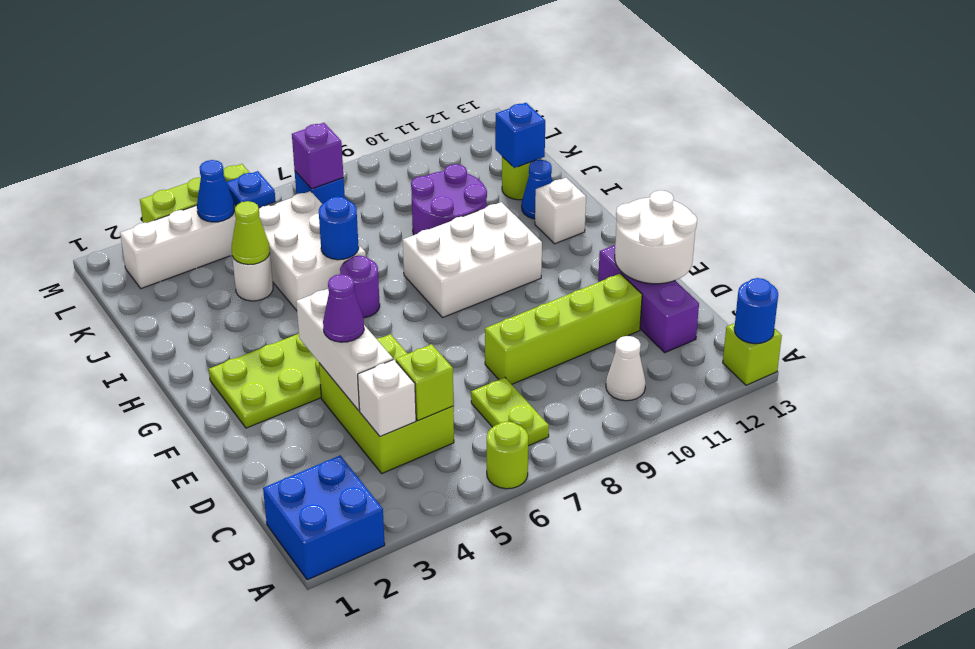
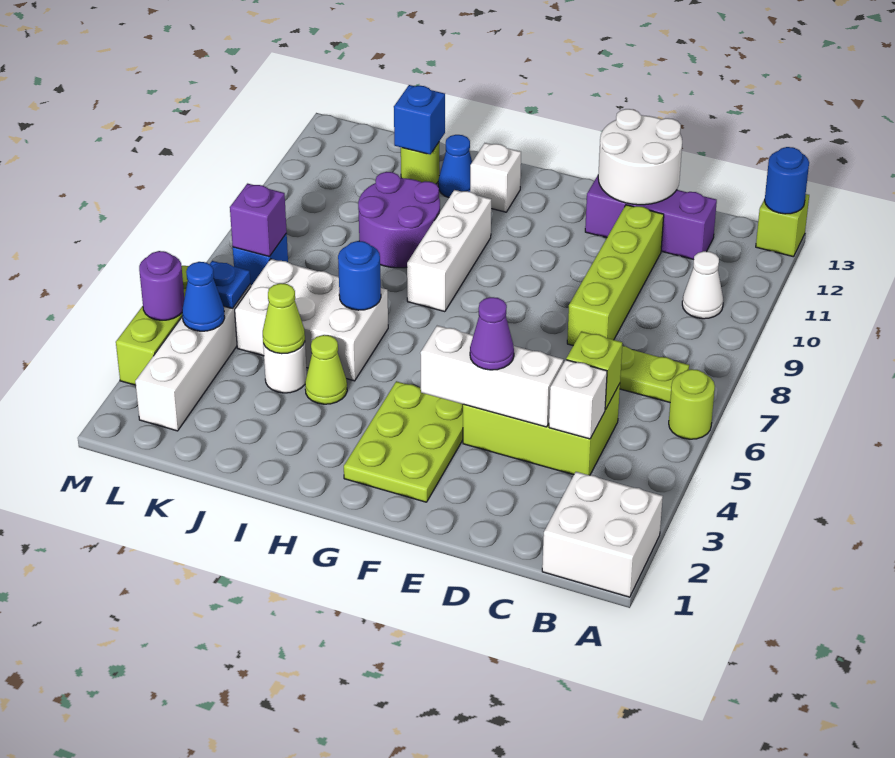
blue 2x2 brick [263,455,385,580] -> white 2x2 brick [542,472,663,597]
white 2x3 brick [403,202,542,318] -> white 1x3 brick [407,190,491,312]
purple 1x1 round brick [340,256,380,318] -> purple 1x1 round brick moved to [139,251,184,320]
none -> lime 1x1 cone [305,335,347,404]

